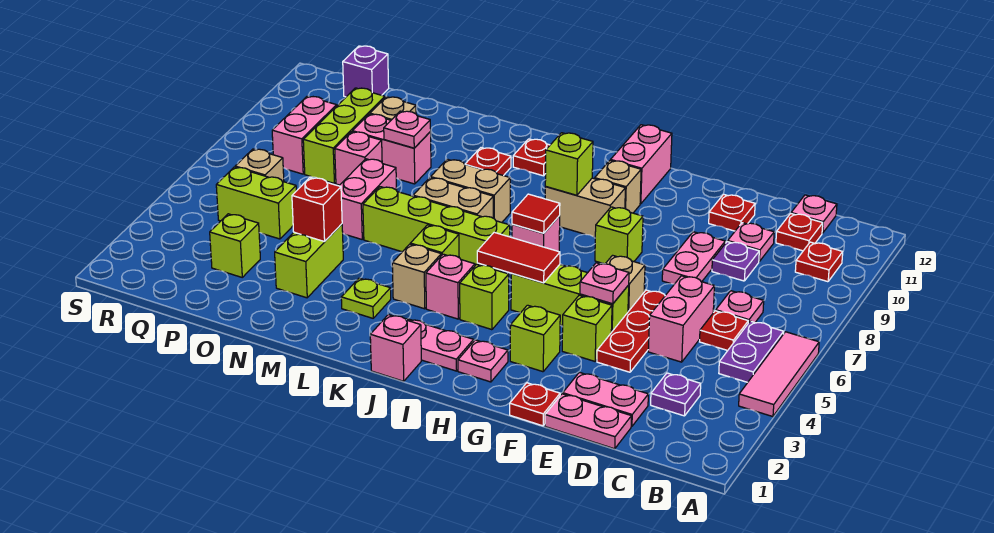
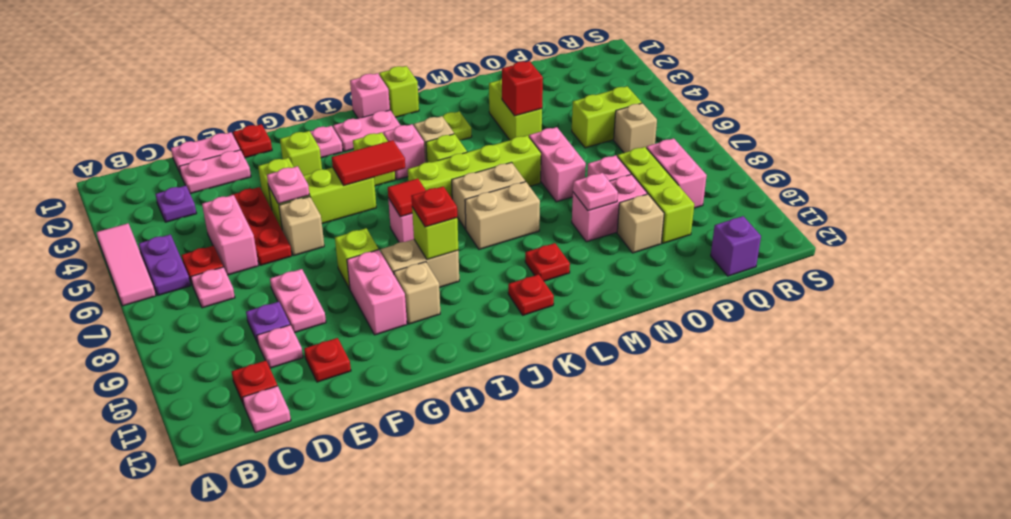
red 1x1 plate [795,242,843,282] -> red 1x1 plate moved to [411,186,457,227]
pink 1x2 brick [611,125,672,204] -> pink 1x2 brick moved to [347,250,407,335]
lime 1x1 brick [210,214,260,277] -> lime 1x1 brick moved to [379,66,419,117]

